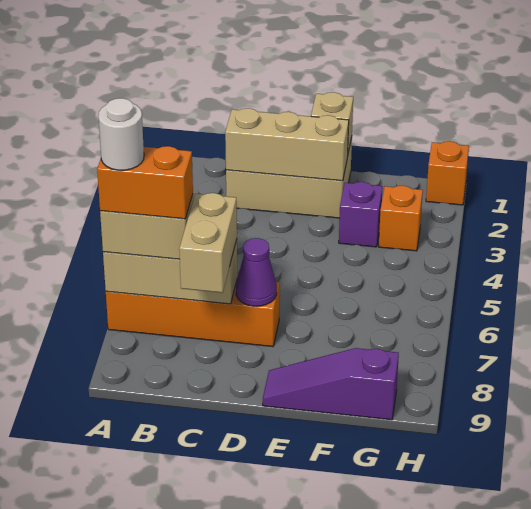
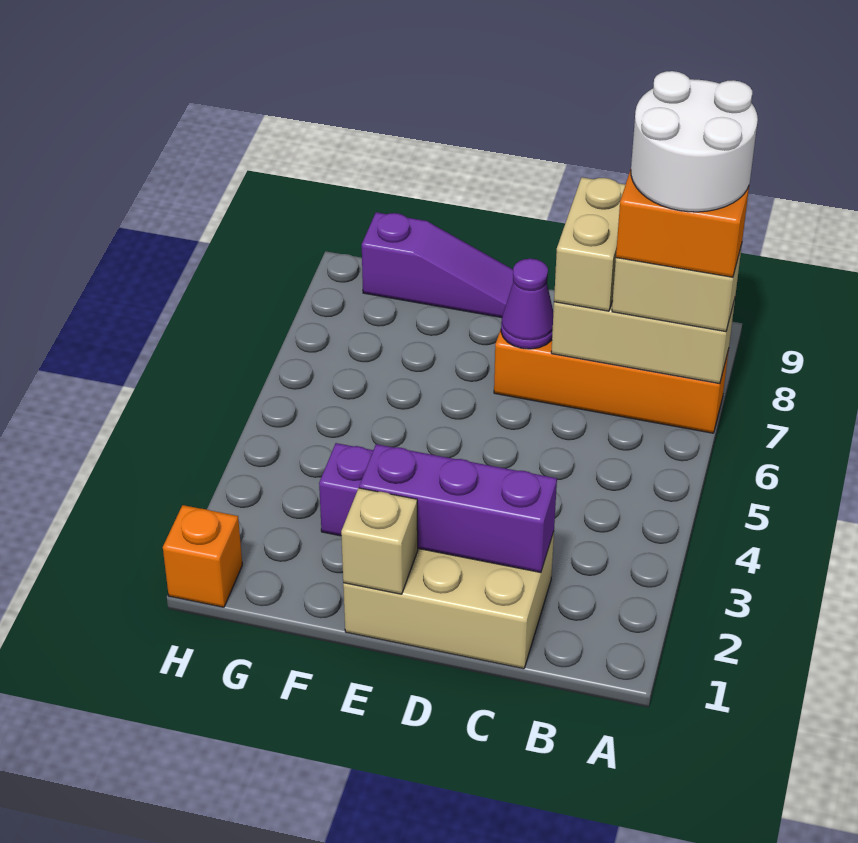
white 1x1 round brick [98,98,144,170] -> white 2x2 round brick [631,71,758,212]
tan 1x3 brick [225,108,349,181] -> purple 1x3 brick [359,444,557,573]
orange 1x1 brick [379,186,423,251] -> none

